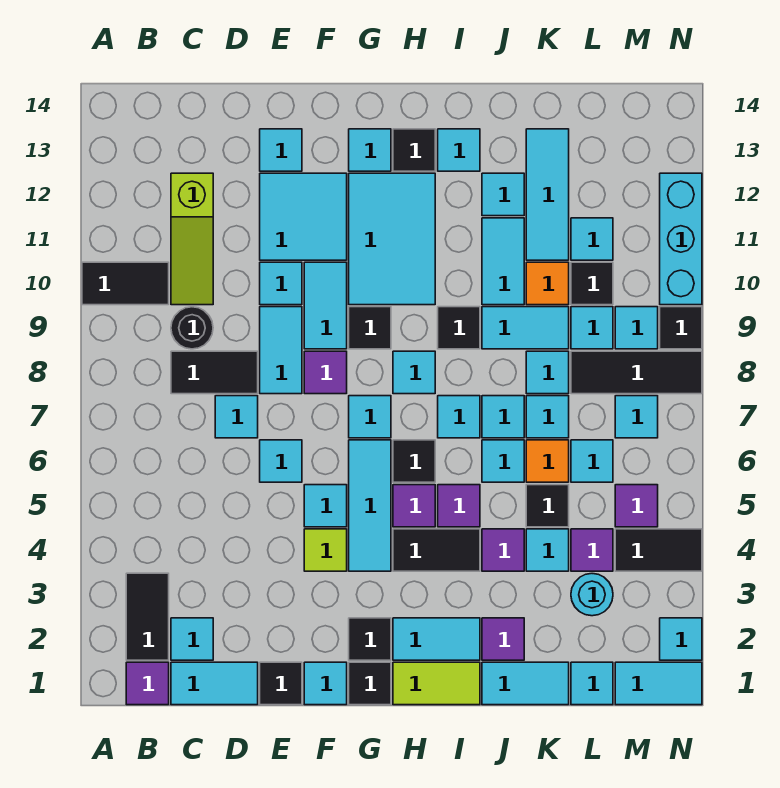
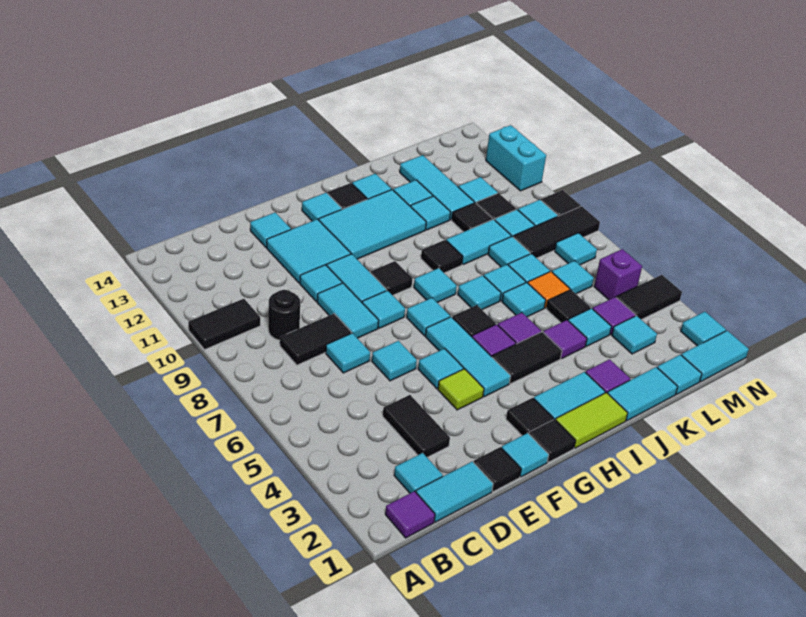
black 1x2 tile [126,573,169,660] -> black 1x2 tile moved to [383,395,450,457]
lime 1x3 slope [171,173,213,305] -> none
purple 1x1 tile [304,351,347,394] -> cyan 1x1 tile [362,290,405,328]
cyan 2x3 tile [349,173,435,305] -> cyan 2x3 tile turned to [319,190,426,259]
cyan 1x2 tile [482,218,524,305] -> cyan 1x1 tile [411,196,450,230]
orange 1x1 tile [526,262,569,305] -> black 1x1 tile [452,203,492,232]
cyan 1x1 round brick [571,574,613,616] -> cyan 1x1 tile [612,316,657,354]
purple 1x1 tile [615,485,658,527] -> purple 1x1 brick [594,249,642,300]
cyan 1x3 brick [660,173,702,305] -> cyan 1x2 brick [486,125,546,191]

